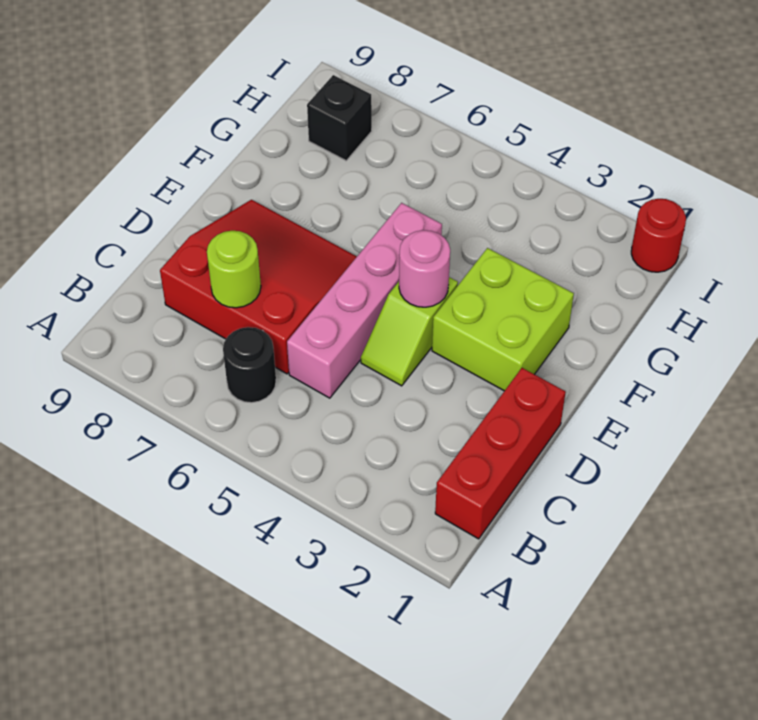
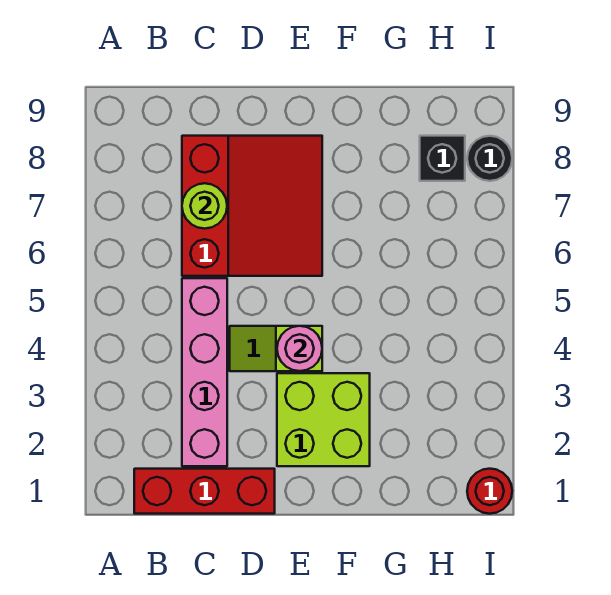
black 1x1 round brick [223,327,276,403] -> black 1x1 round brick moved to [467,136,512,181]
pink 1x4 brick [287,203,442,398] -> pink 1x4 brick turned to [182,278,227,466]

